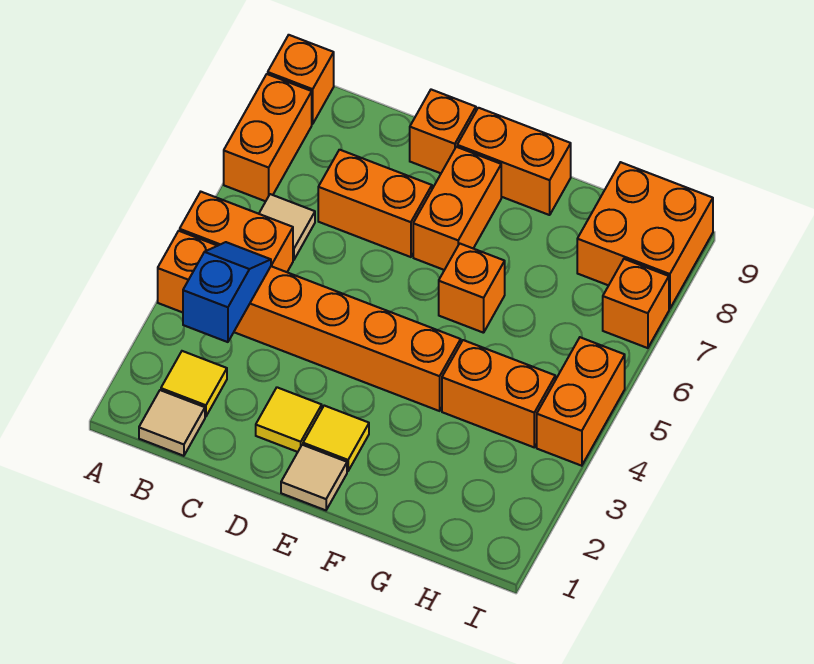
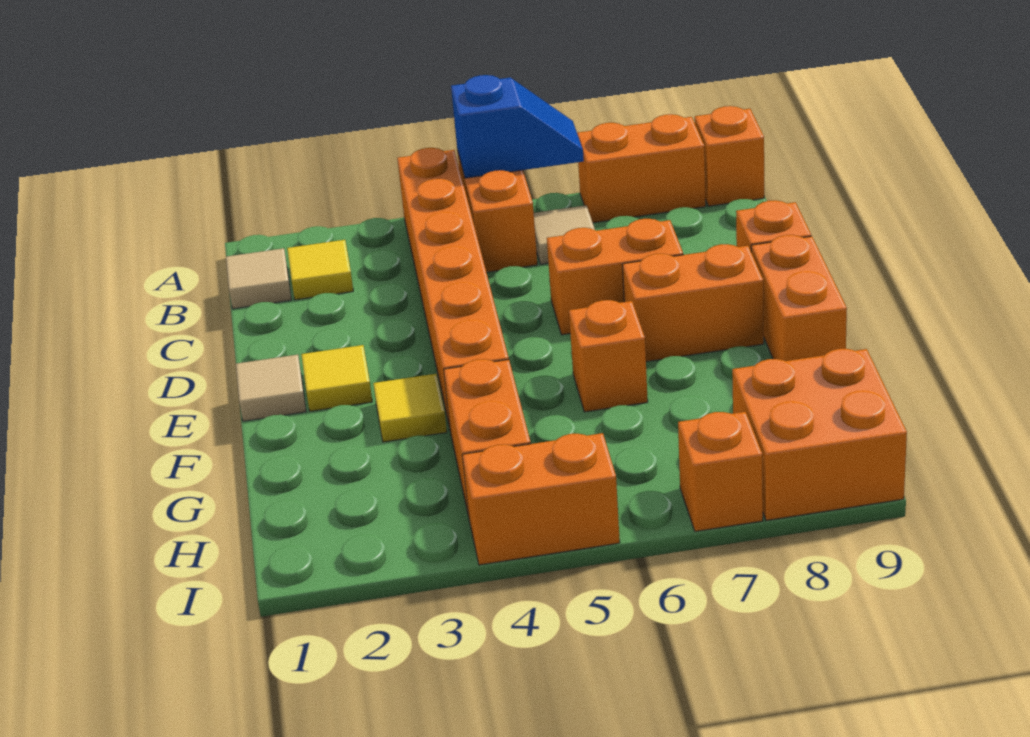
blue 1x2 slope [183,242,271,342] -> blue 1x2 slope moved to [451,75,584,178]
orange 1x2 brick [318,150,432,257] -> orange 1x2 brick turned to [547,219,683,335]
yellow 1x1 tile [256,387,322,452] -> yellow 1x1 tile moved to [373,374,447,442]

